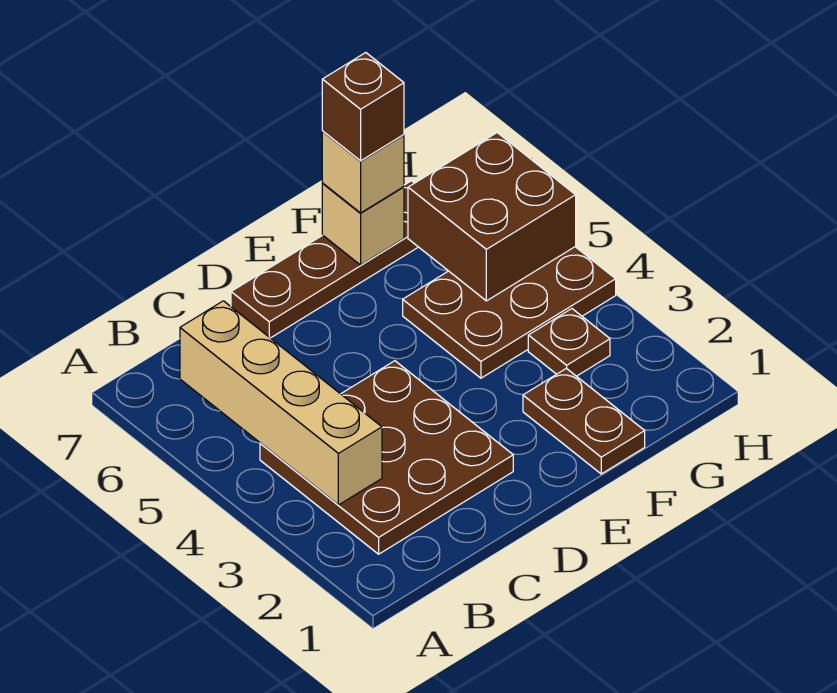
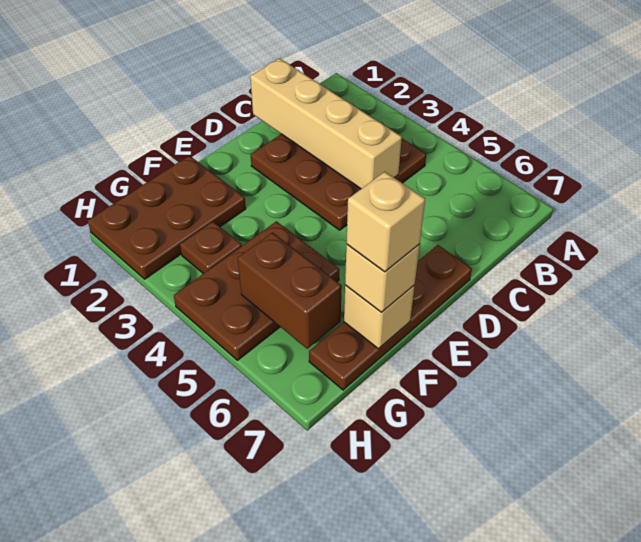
tan 1x4 brick [180,301,382,505] -> tan 1x4 brick moved to [250,58,402,189]
brown 1x2 plate [523,368,645,474] -> brown 2x3 plate [88,156,246,279]
brown 1x1 brick [322,53,404,161] -> tan 1x1 brick [346,172,425,272]
brown 2x2 brick [408,133,576,301] -> brown 1x2 brick [238,233,342,349]

